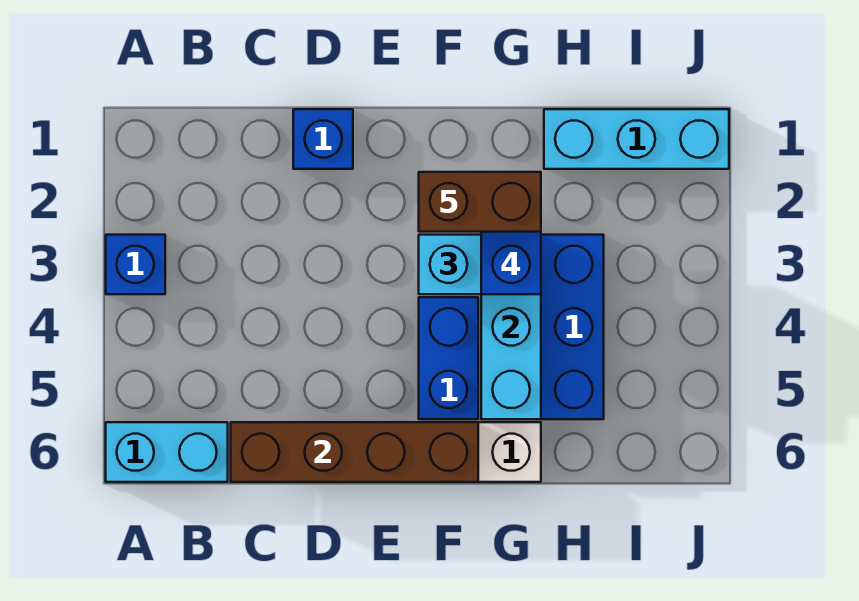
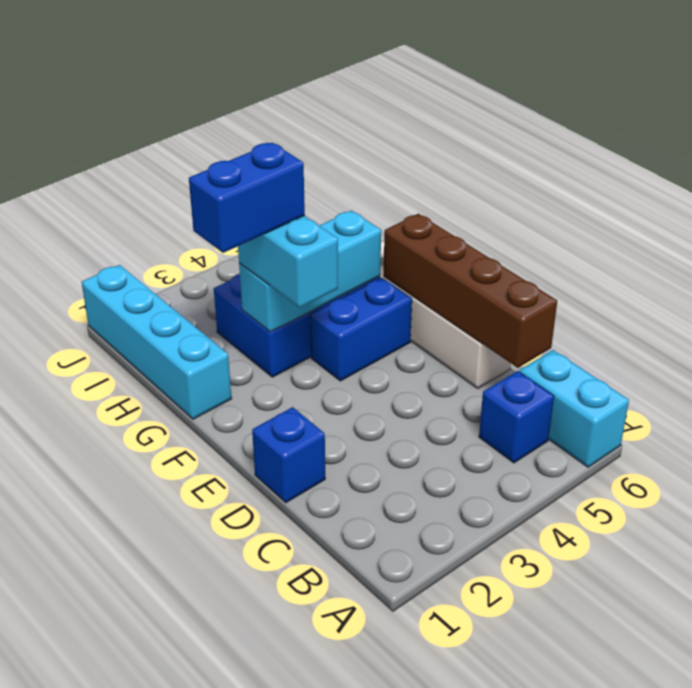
blue 1x1 brick [106,235,165,294] -> blue 1x1 brick moved to [479,371,554,463]
brown 1x2 brick [419,172,541,232] -> none
cyan 1x3 brick [544,109,729,169] -> cyan 1x4 brick [82,265,232,419]

